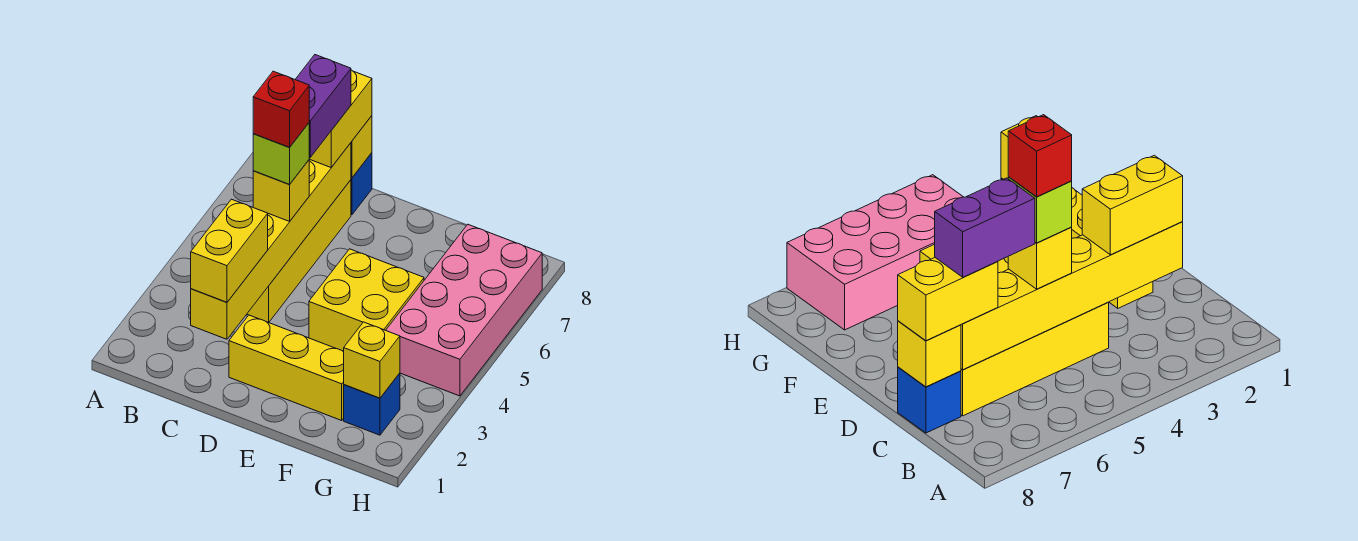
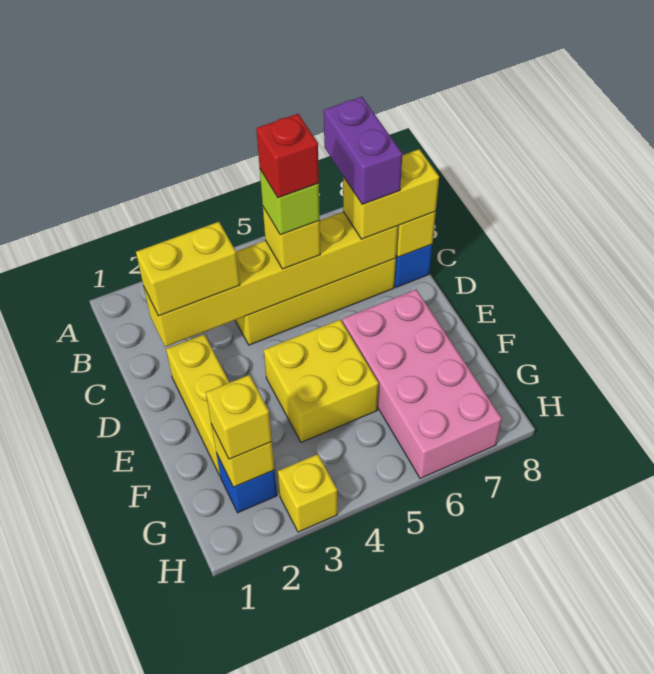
purple 1x2 brick [295,55,351,157] -> purple 1x2 brick turned to [324,97,402,204]
none -> yellow 1x1 brick [206,375,272,459]
pink 2x4 brick [386,225,542,396] -> pink 2x4 brick turned to [342,290,502,478]
none -> yellow 1x1 brick [278,454,337,532]

